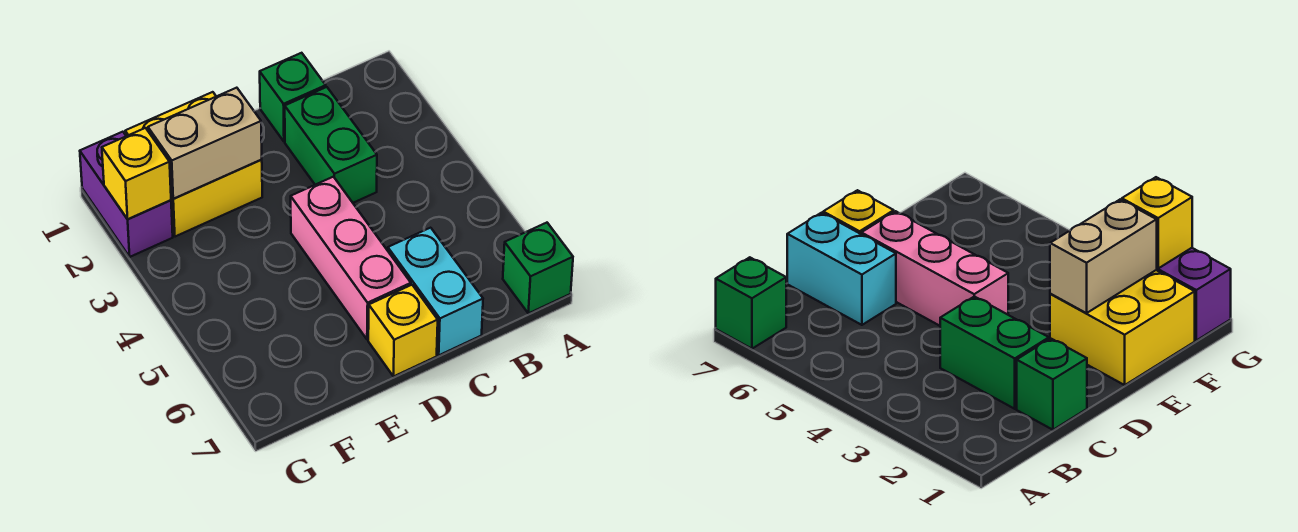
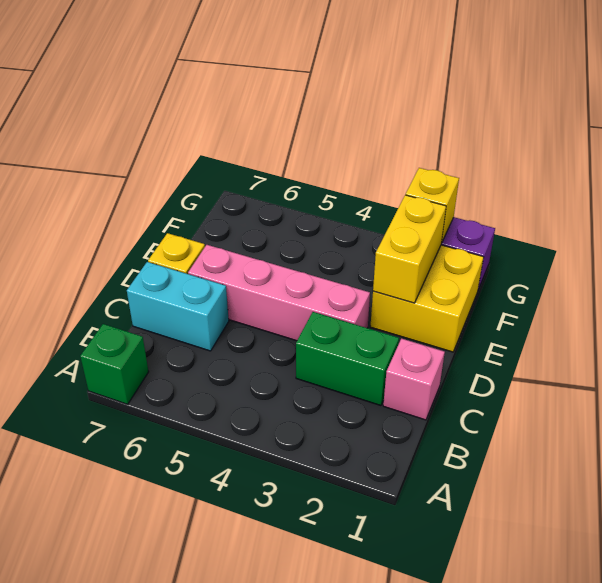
green 1x1 brick [260,53,326,142] -> pink 1x1 brick [383,339,445,420]
pink 1x3 brick [291,177,411,340] -> pink 1x4 brick [188,245,370,341]
tan 1x2 brick [148,88,262,199] -> yellow 1x2 brick [373,195,446,303]

